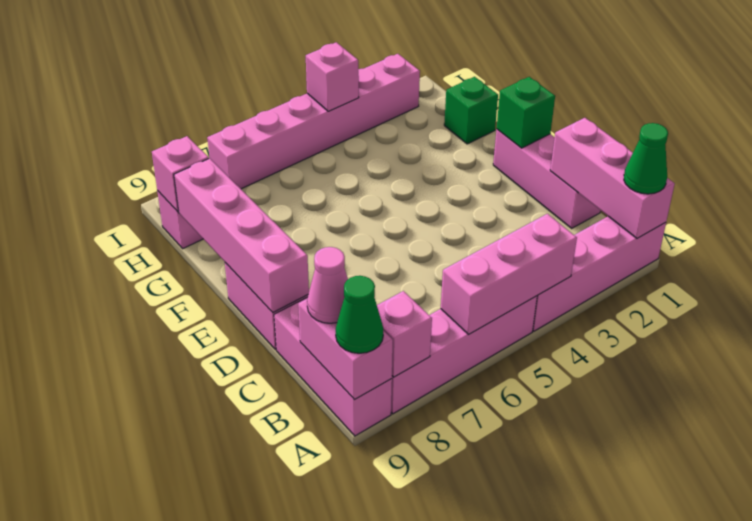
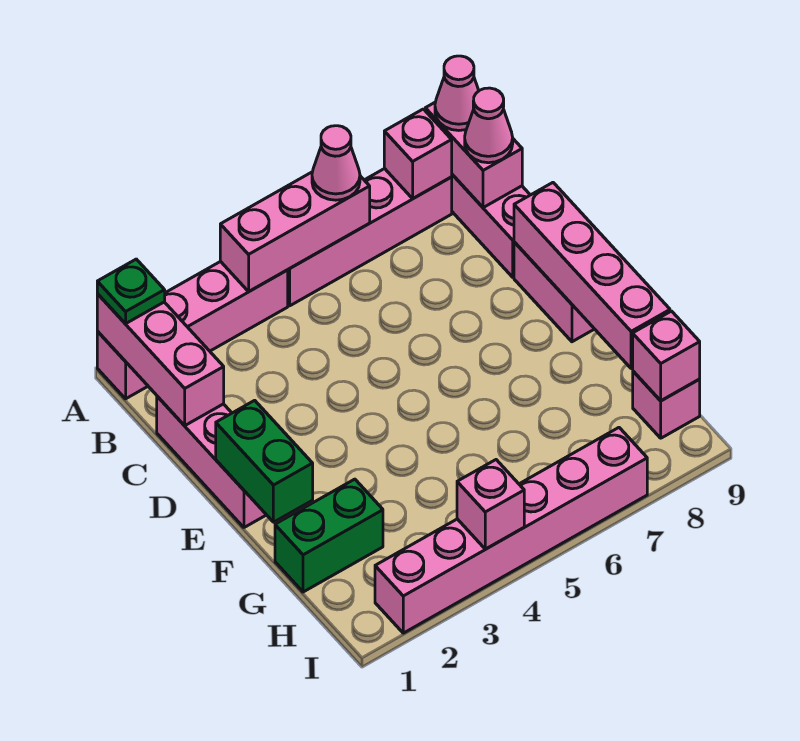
green 1x1 cone [624,123,668,194] -> green 1x1 plate [97,259,165,324]
none -> pink 1x1 cone [312,126,360,200]
green 1x1 cone [336,276,383,353] -> pink 1x1 cone [435,56,479,130]
green 1x1 brick [497,77,555,148] -> green 1x2 brick [216,400,313,522]
green 1x1 brick [444,77,498,144] -> green 1x2 brick [275,479,383,592]

